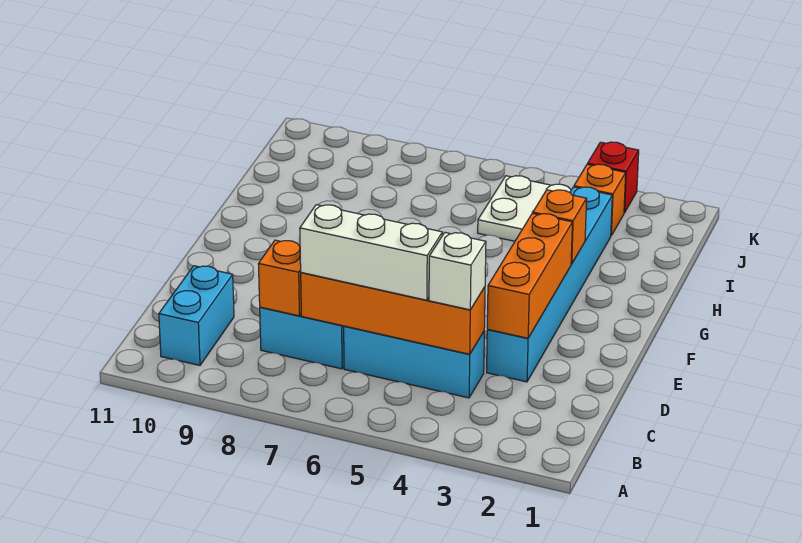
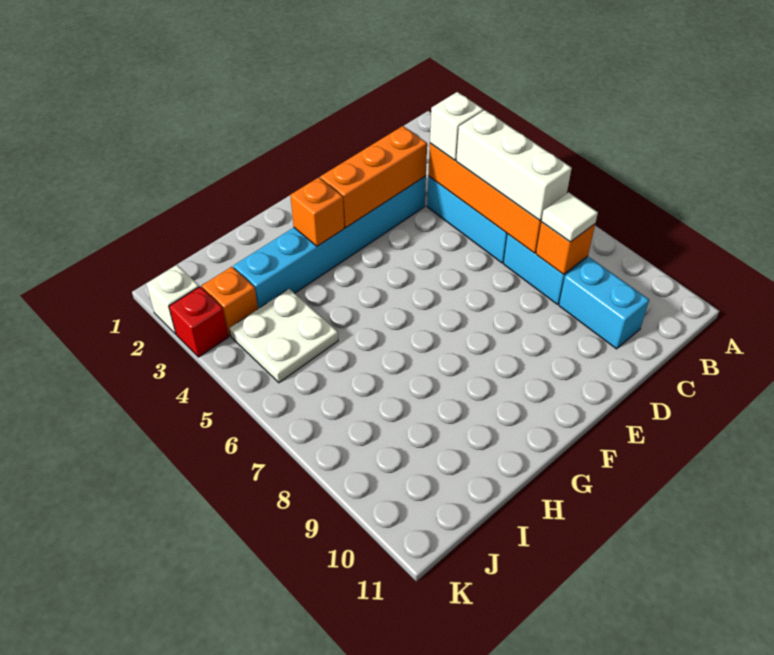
cyan 1x2 brick [159,266,234,365] -> cyan 1x2 brick turned to [559,257,649,349]
none -> white 1x1 tile [541,192,598,242]
none -> white 1x1 brick [146,265,199,334]

